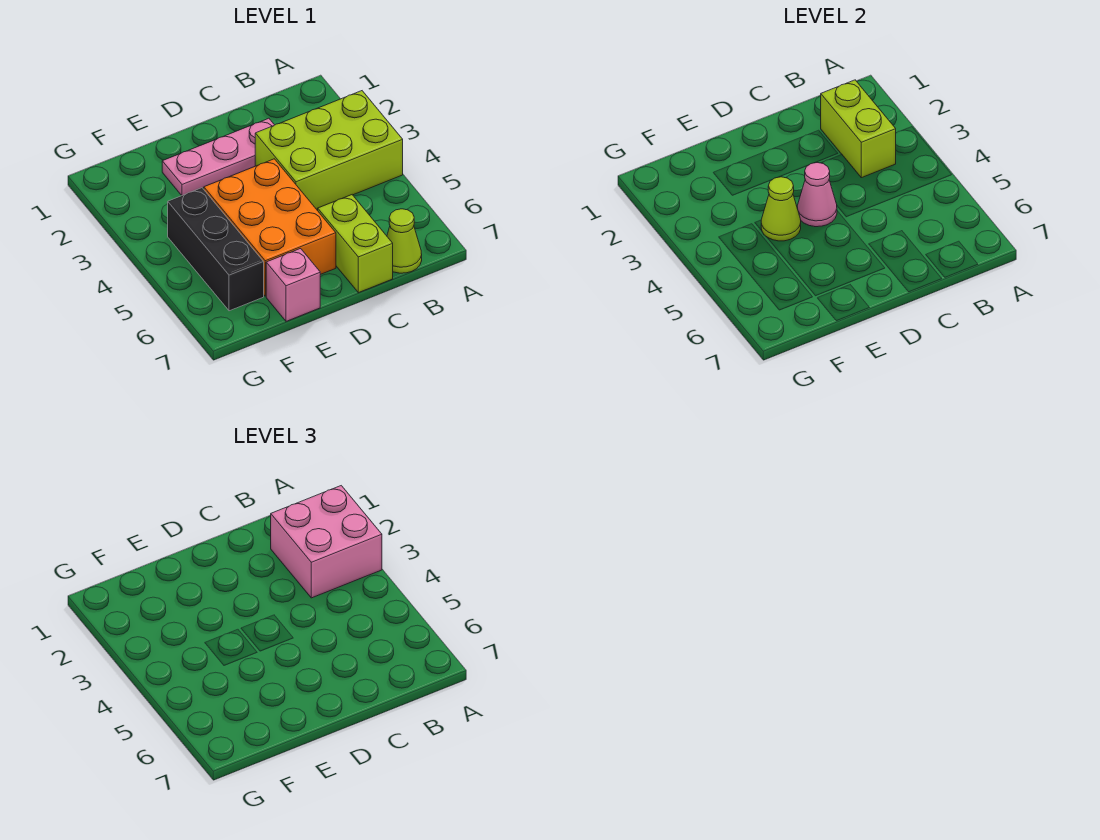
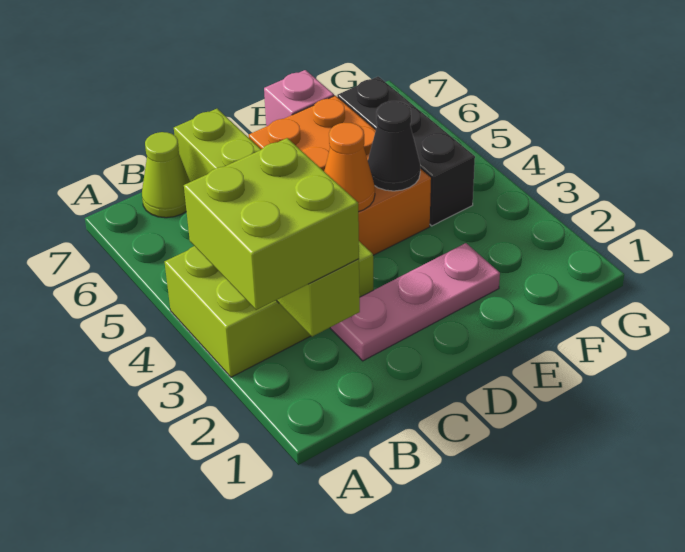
pink 2x2 brick [271,486,382,598] -> lime 2x2 brick [184,138,359,310]
pink 1x1 cone [797,163,837,227] -> orange 1x1 cone [324,123,375,212]
lime 1x1 cone [761,177,801,241] -> black 1x1 cone [368,101,420,191]

